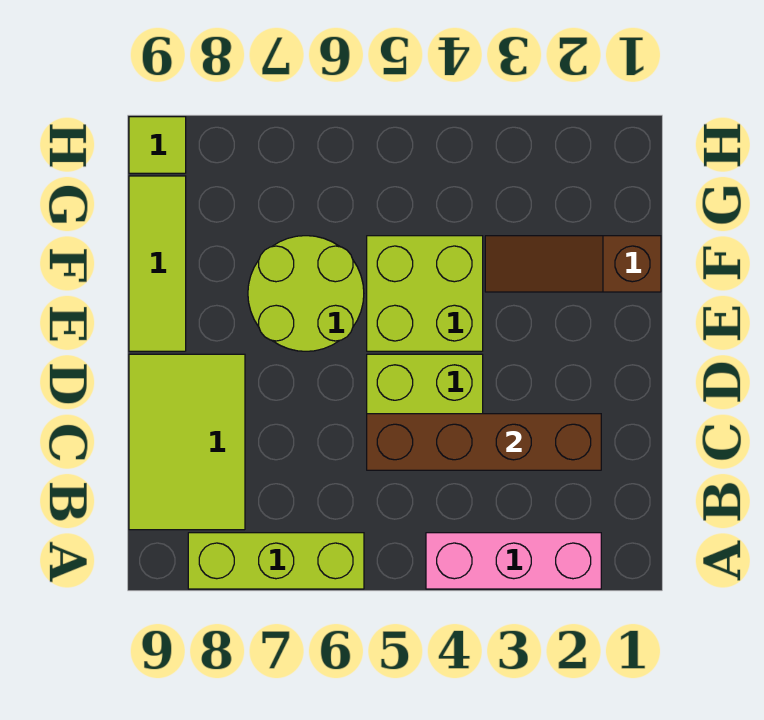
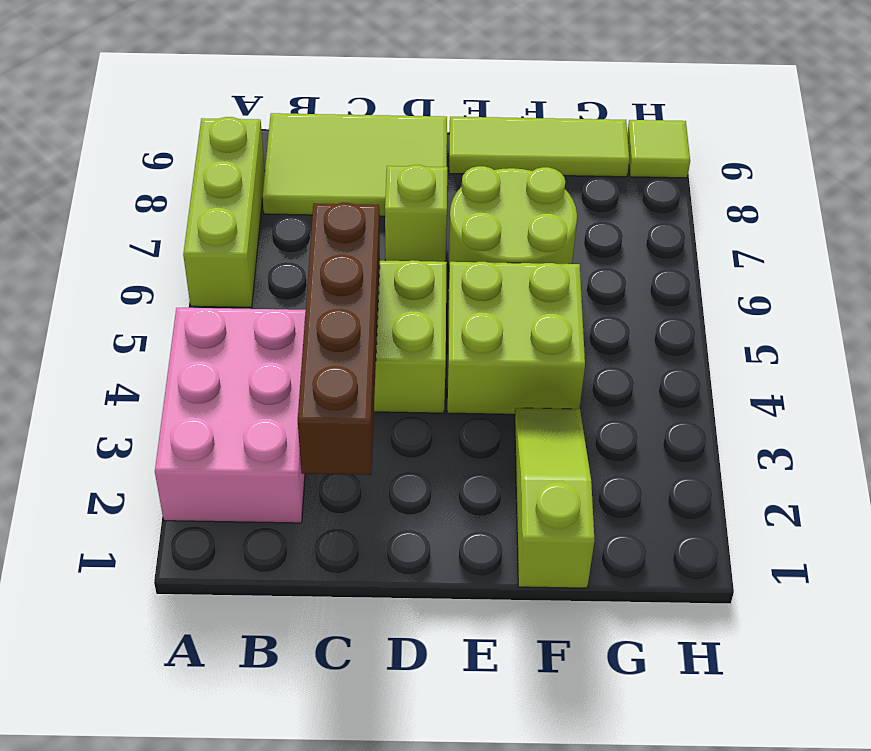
pink 1x3 brick [426,533,601,589] -> pink 2x3 brick [155,308,306,523]
none -> lime 1x1 brick [385,165,447,262]
brown 1x3 slope [485,236,661,292] -> lime 1x3 slope [515,408,595,588]

